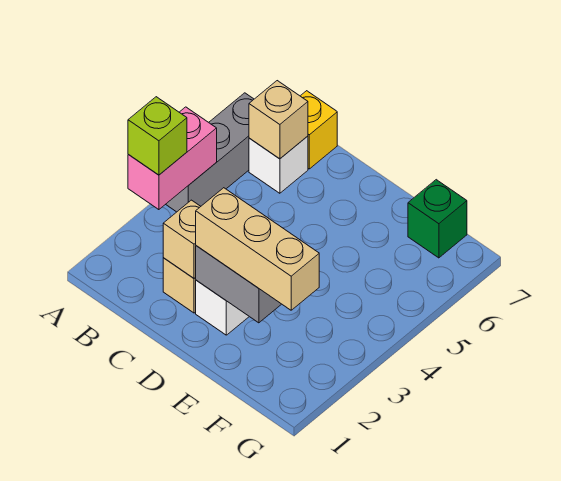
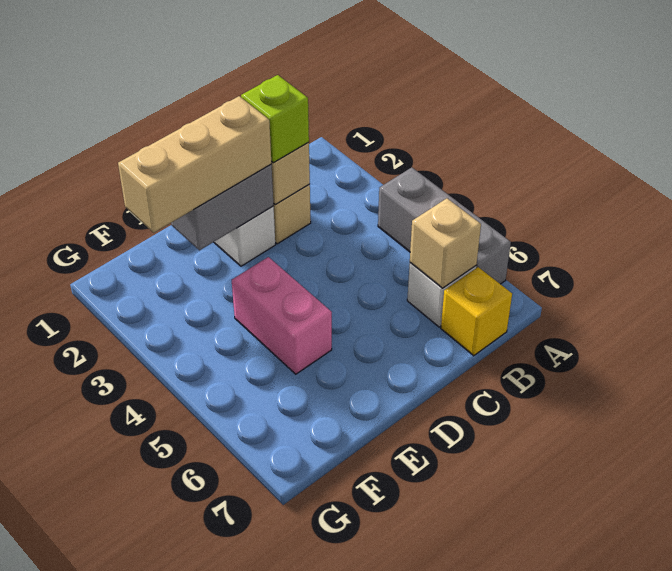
pink 1x2 brick [128,107,217,210] -> pink 1x2 brick moved to [232,257,332,374]
lime 1x1 brick [128,97,187,175] -> lime 1x1 brick moved to [241,75,309,163]
green 1x1 brick [408,180,467,258] -> none

